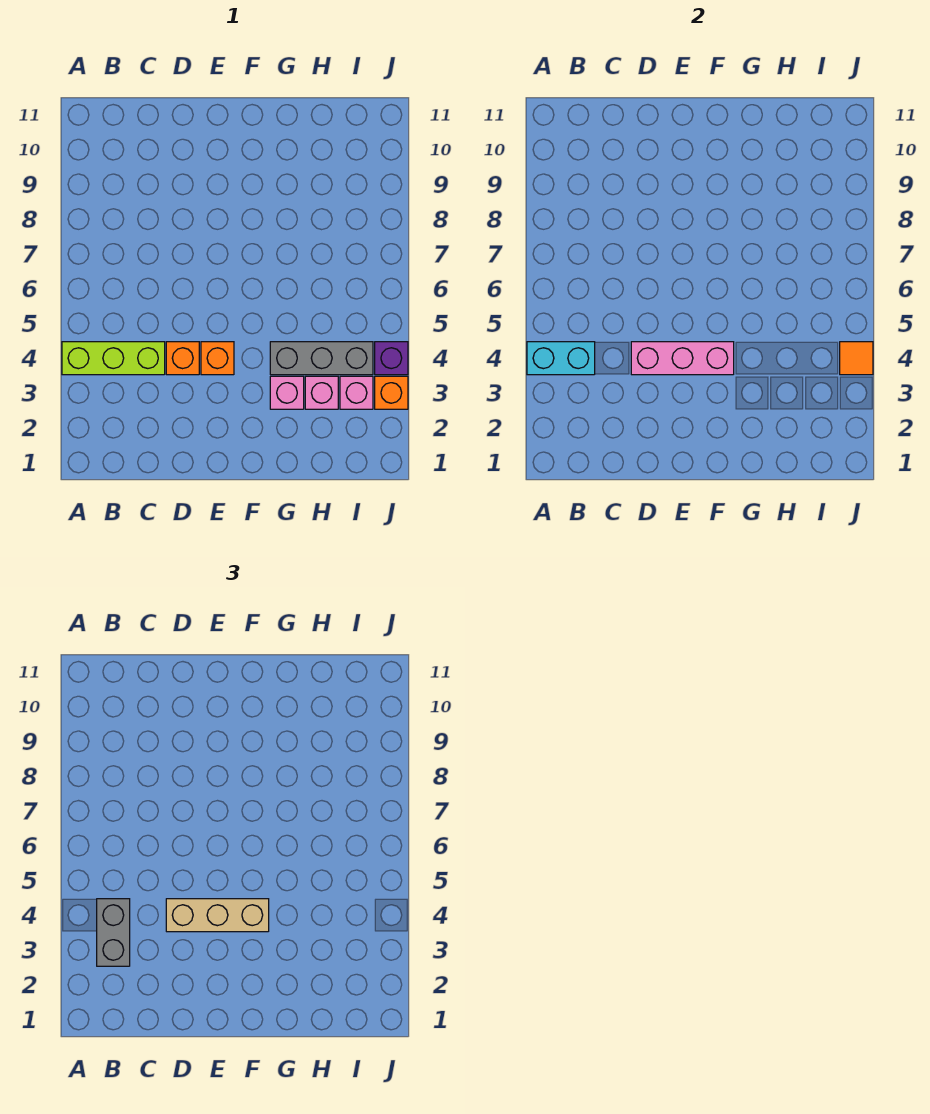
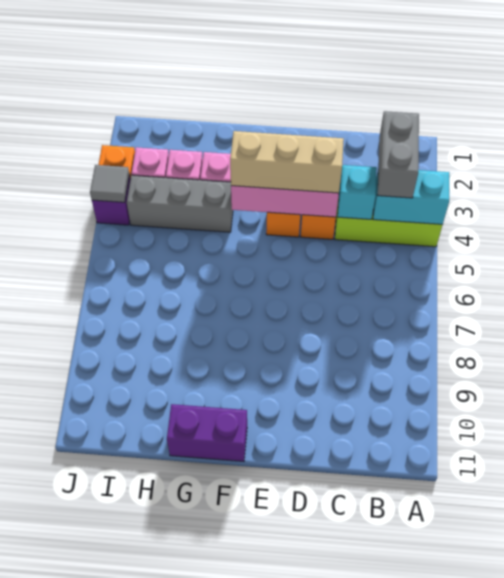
none -> cyan 1x1 brick [338,165,377,219]
none -> purple 1x2 brick [167,404,247,461]
orange 1x1 tile [840,342,873,375] -> grey 1x1 tile [90,165,129,202]

